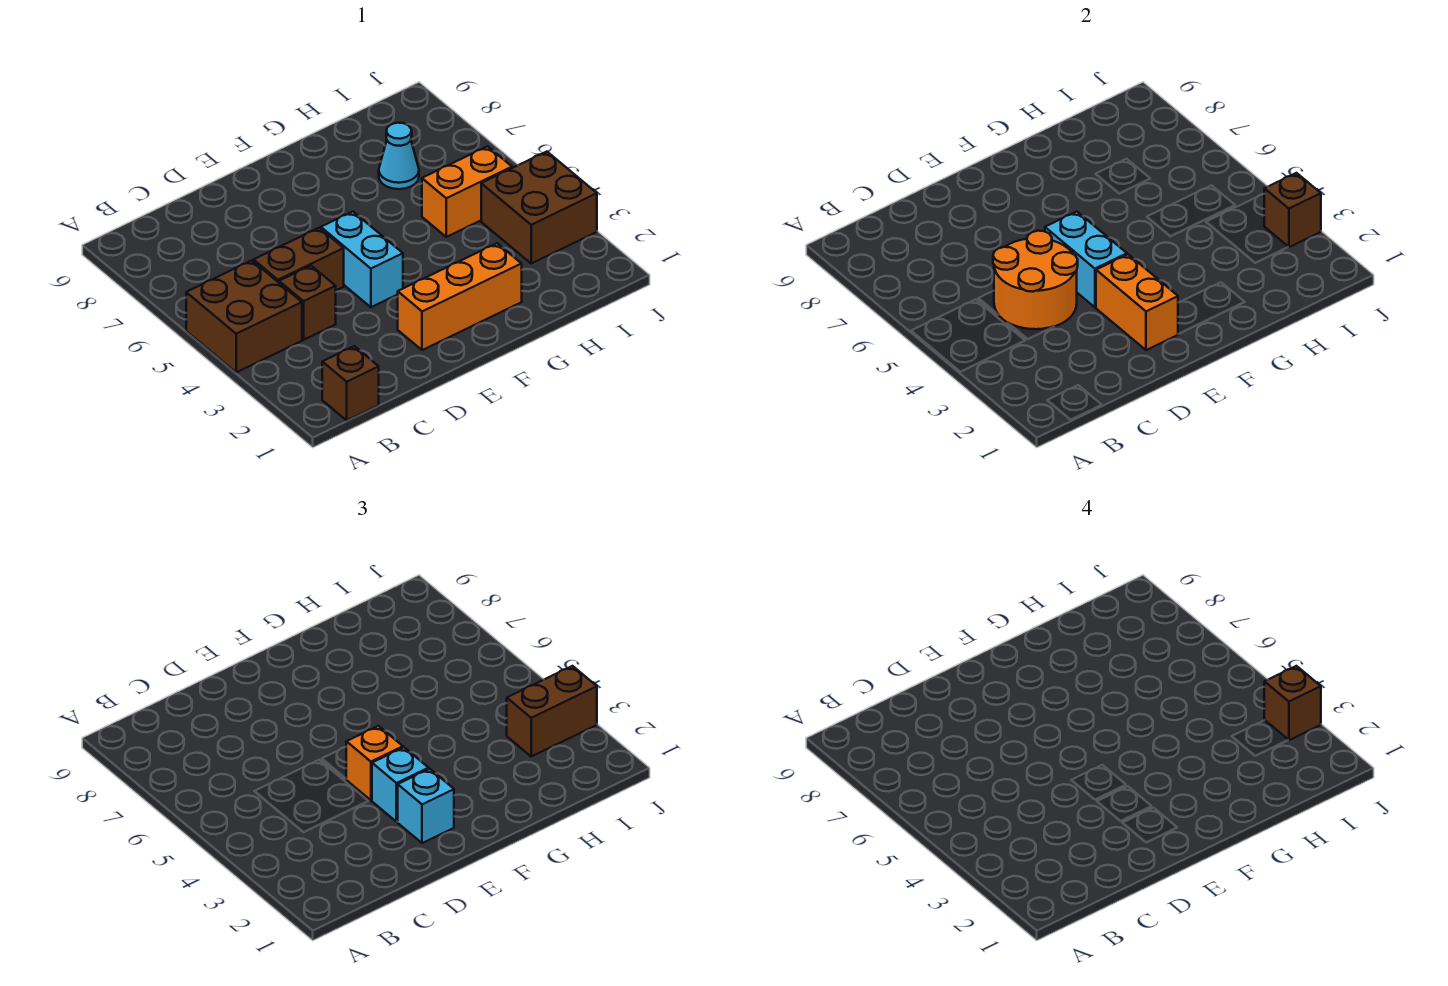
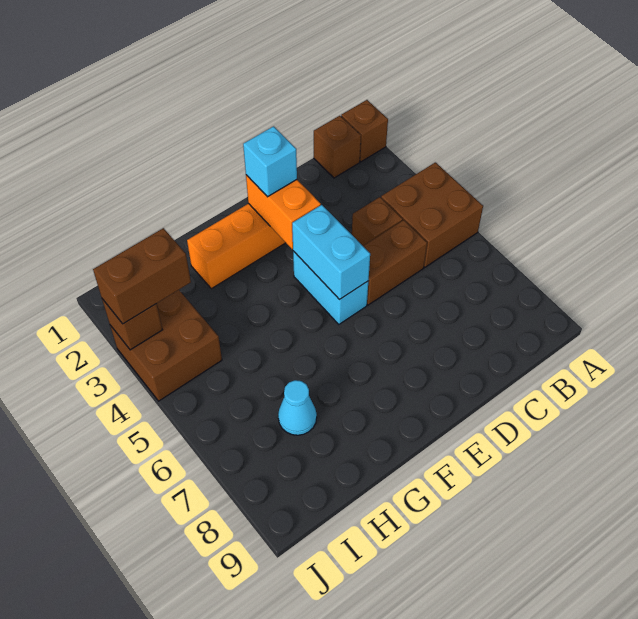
orange 2x2 round brick [993,231,1078,329] -> none
cyan 1x1 brick [372,748,429,822] -> none
orange 1x1 brick [346,726,403,800] -> none
orange 1x2 brick [422,146,512,237] -> none
brown 1x1 brick [1264,666,1321,740] -> brown 1x1 brick moved to [341,100,388,162]

